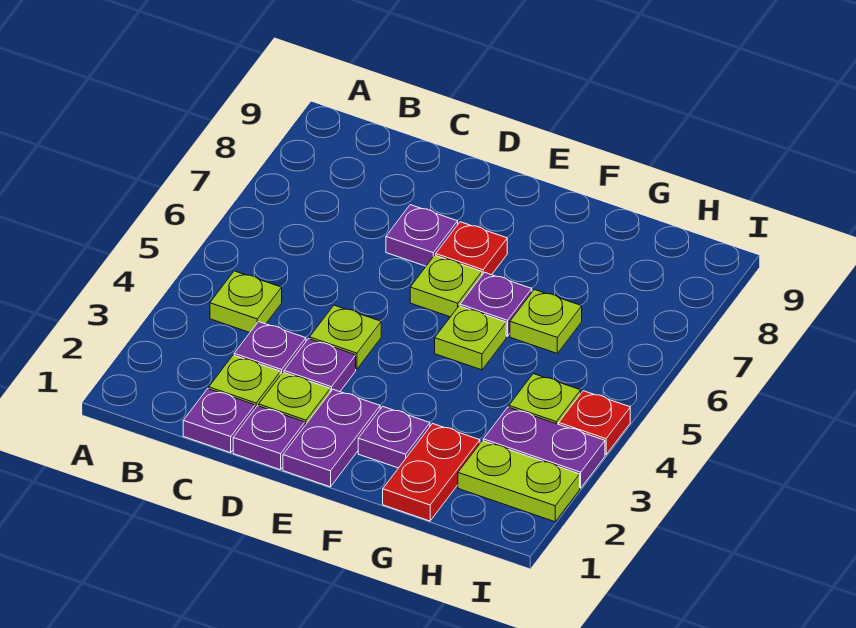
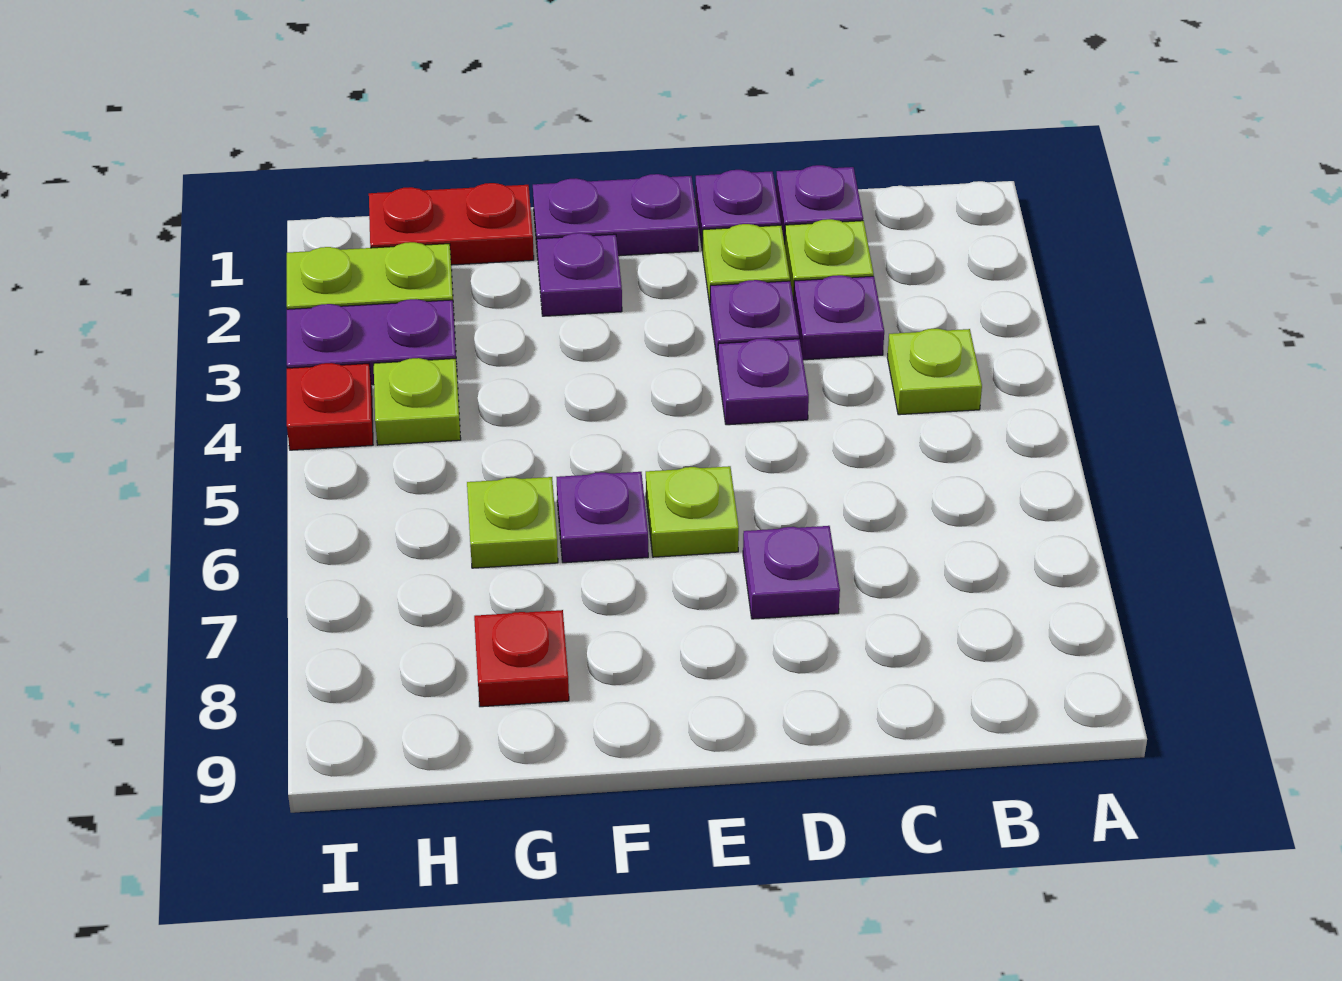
lime 1x1 plate [310,305,381,369] -> purple 1x1 plate [718,338,809,425]
purple 1x2 plate [283,389,380,487] -> purple 1x2 plate turned to [533,174,699,256]
red 1x1 plate [436,222,507,275] -> red 1x1 plate moved to [474,610,569,707]
lime 1x1 plate [435,306,506,370] -> none
red 1x2 plate [383,424,480,521] -> red 1x2 plate turned to [369,183,534,265]

